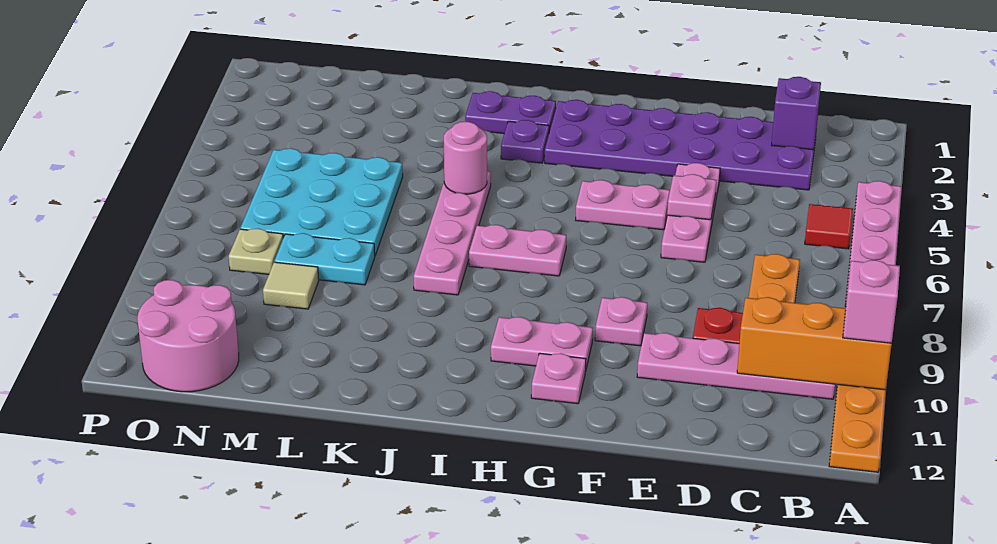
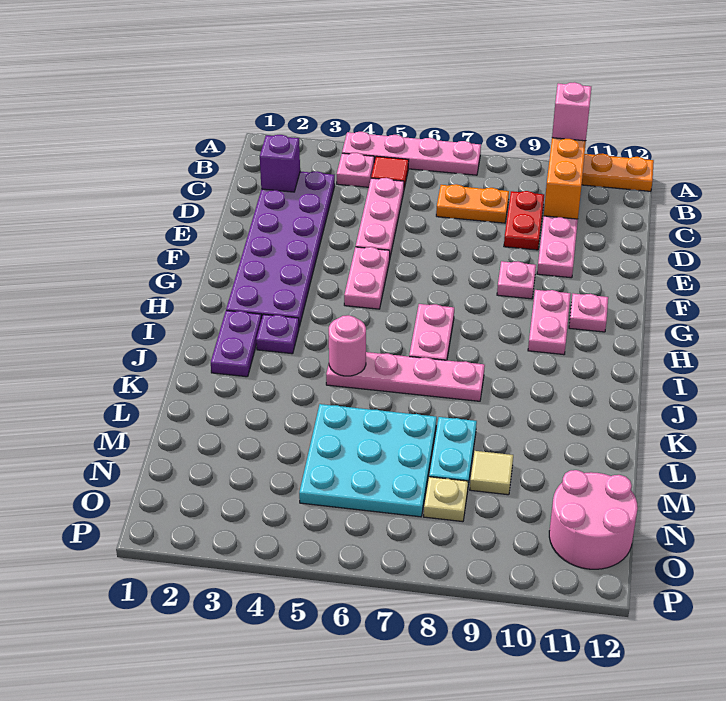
pink 1x3 plate [661,163,720,262] -> pink 1x3 plate turned to [356,178,404,256]
pink 1x1 plate [667,174,716,220] -> pink 1x1 plate moved to [337,153,374,187]

